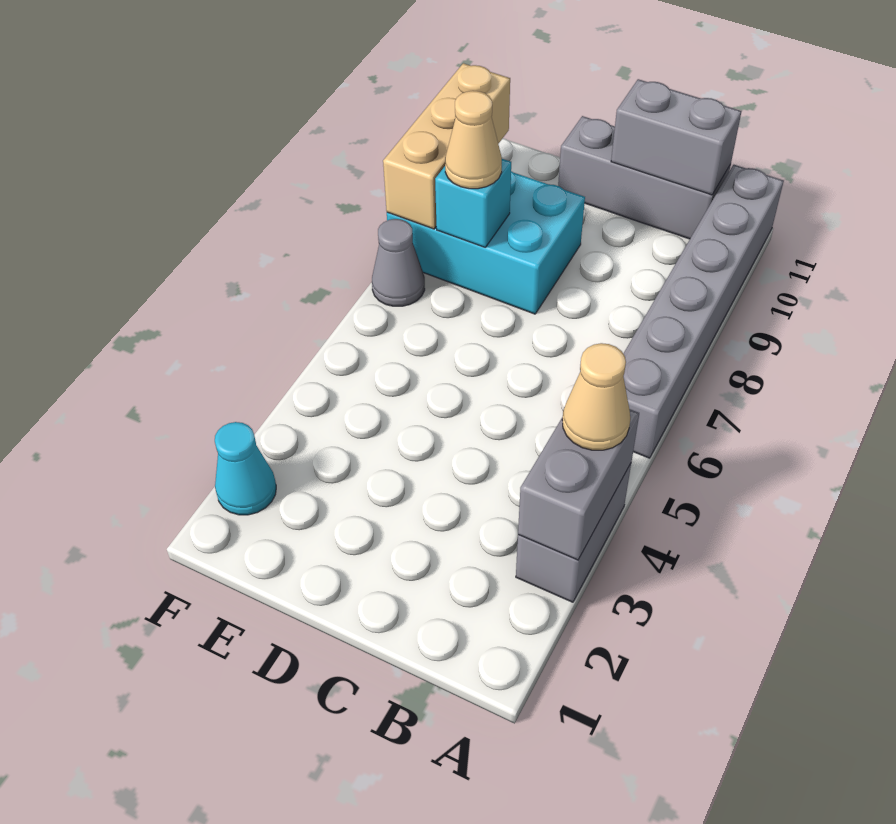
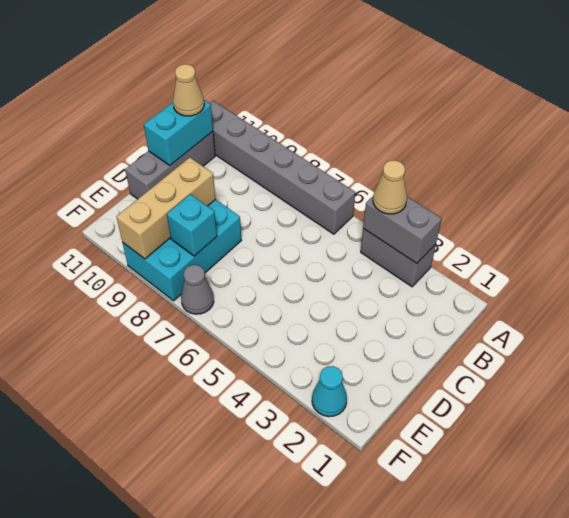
grey 1x2 brick [611,79,741,195] -> cyan 1x2 brick [144,100,213,165]
tan 1x1 cone [445,91,502,189] -> tan 1x1 cone moved to [173,64,204,116]
tan 1x3 brick [383,63,510,229] -> tan 1x3 brick turned to [116,158,216,259]

